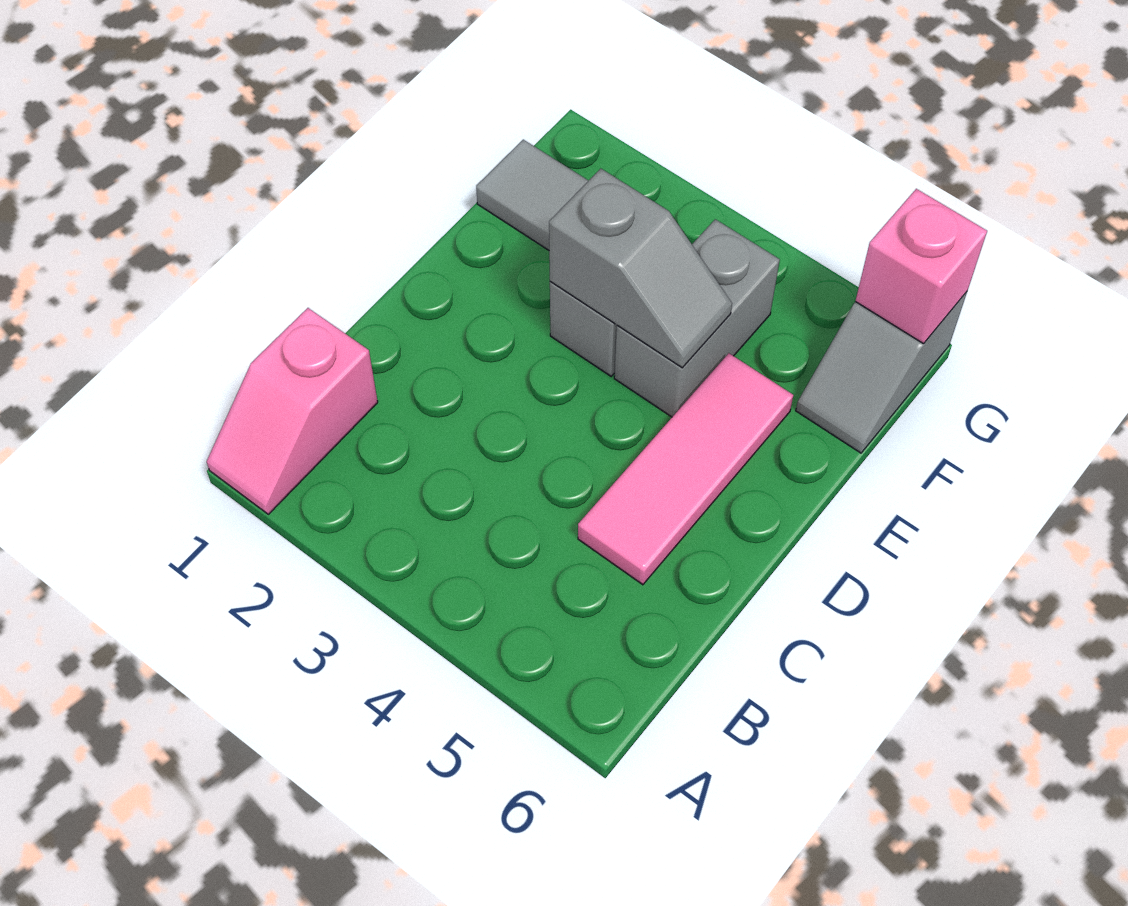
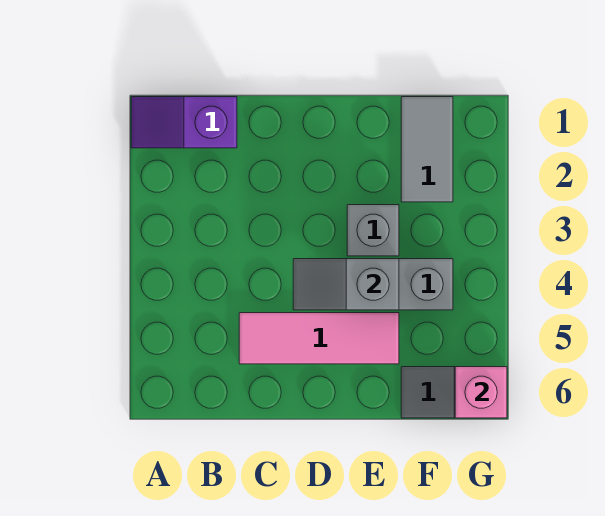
pink 1x2 slope [206,308,378,514] -> purple 1x2 slope [131,97,237,148]
grey 1x2 slope [549,169,732,368] -> grey 1x2 slope turned to [293,259,399,310]

